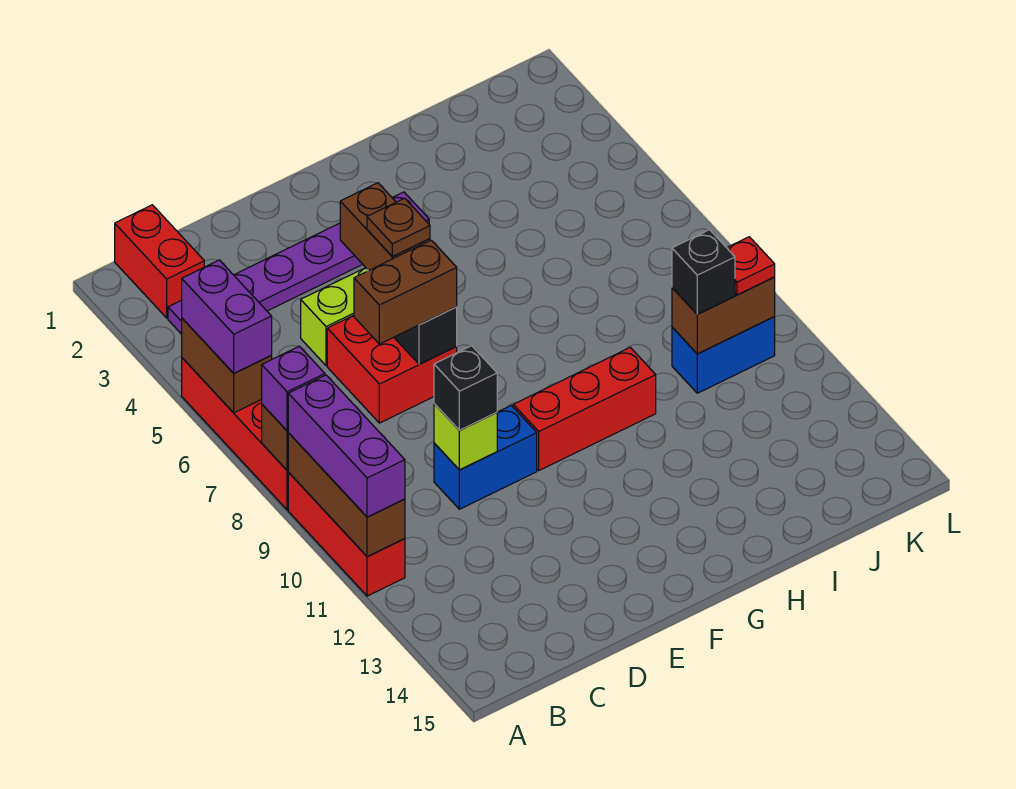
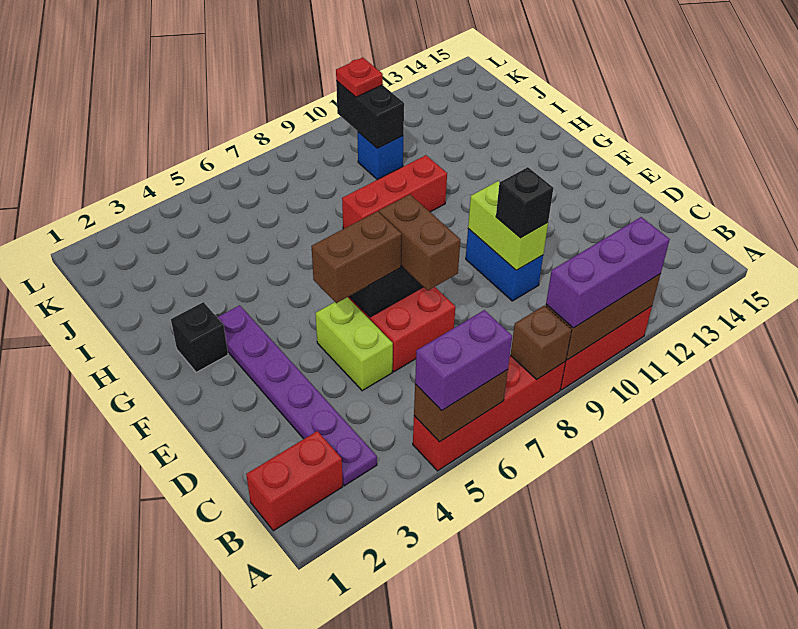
purple 1x1 brick [262,346,325,431] -> none
lime 1x1 brick [434,404,497,470] -> lime 1x2 brick [468,181,548,270]
brown 1x1 plate [367,198,430,256] -> none
red 1x3 brick [513,347,656,470] -> red 1x3 brick turned to [342,155,447,229]
blue 1x2 brick [672,317,775,393] -> blue 1x1 brick [358,132,404,180]
brown 1x2 brick [672,277,775,354] -> black 1x2 brick [336,81,404,148]
black 1x1 brick [672,230,735,314] -> black 1x1 brick moved to [171,302,228,372]

